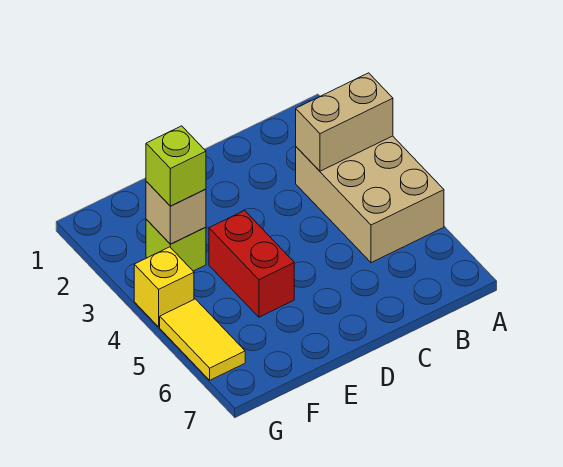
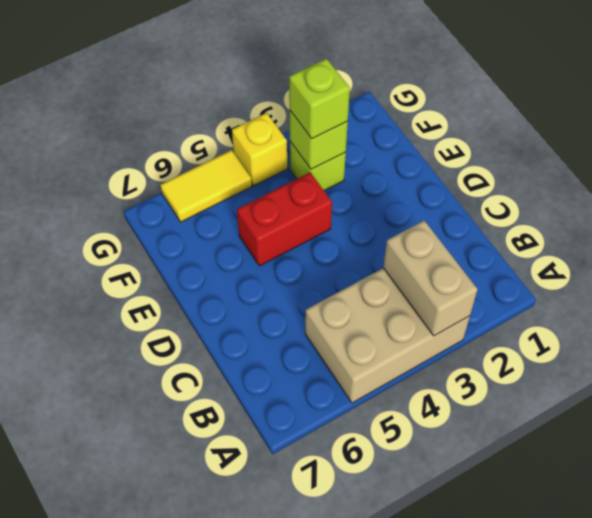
tan 1x1 brick [146,182,206,244] -> lime 1x1 brick [290,111,348,169]

